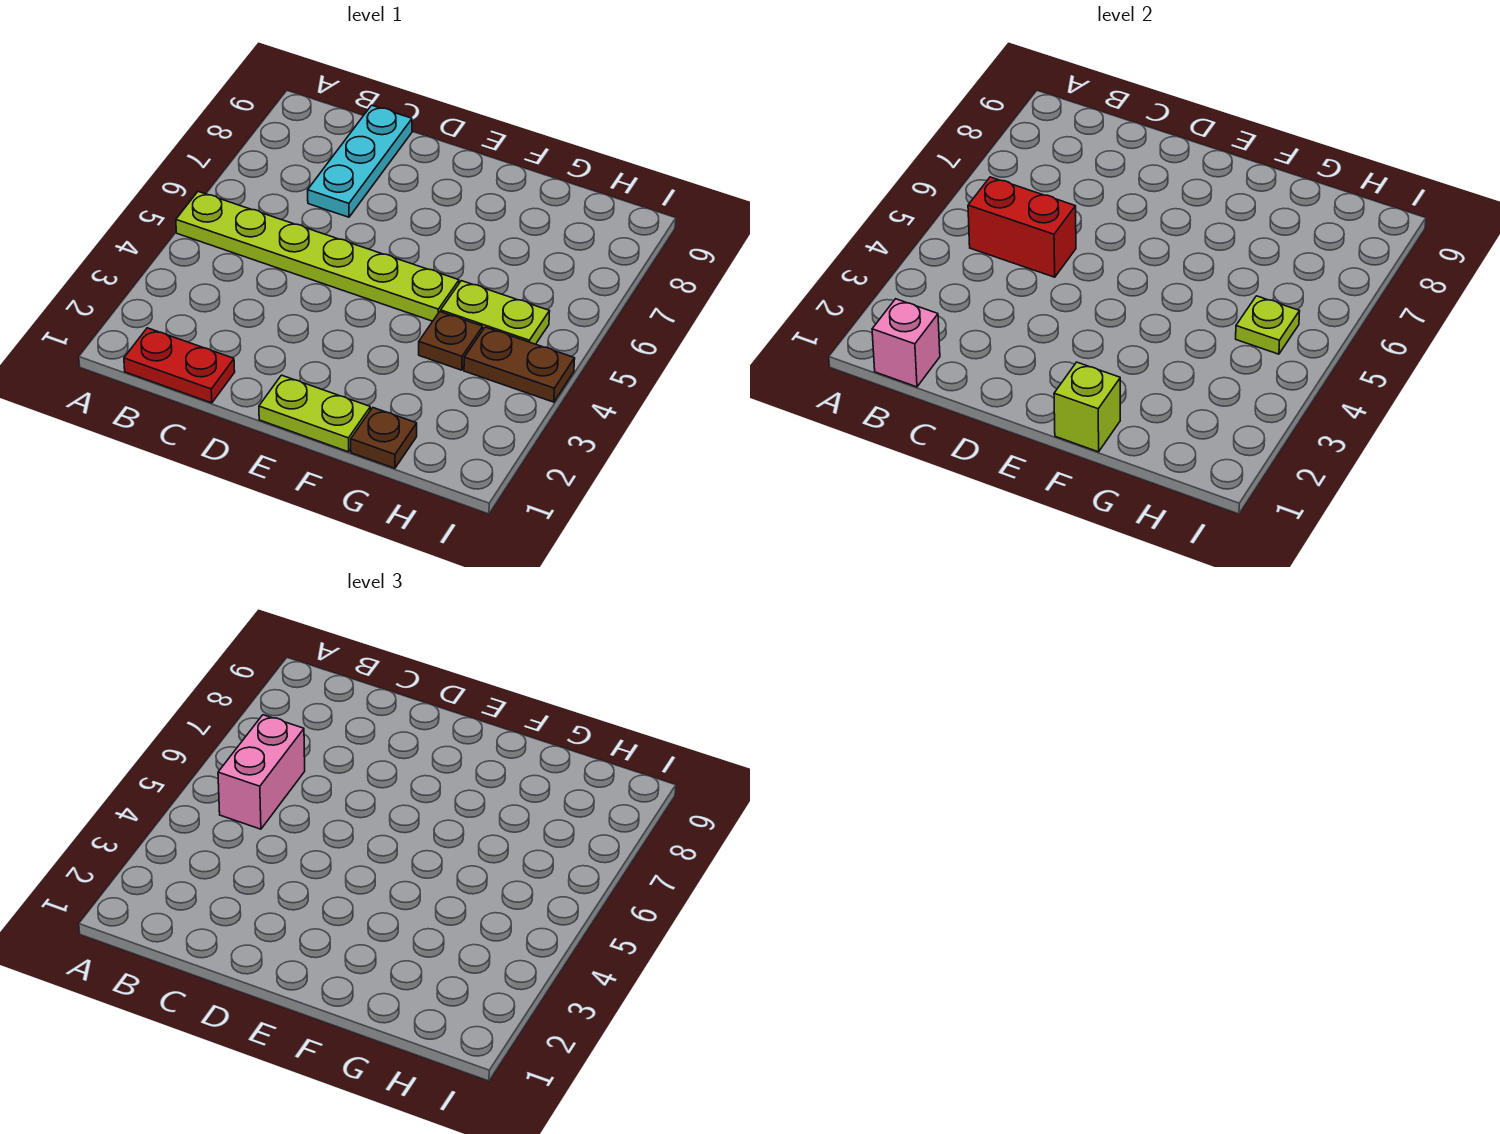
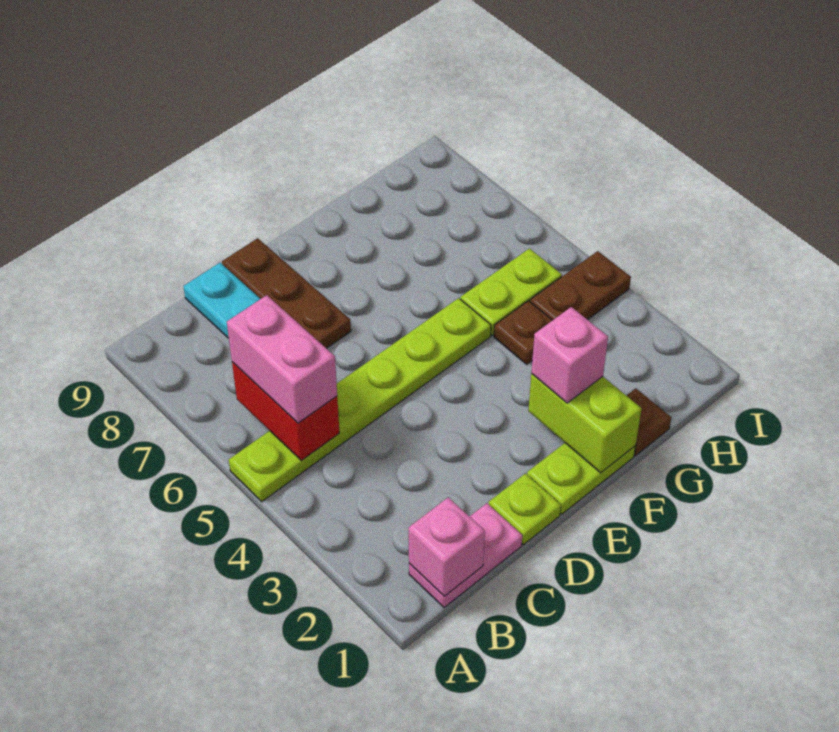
red 1x2 plate [124,328,235,403] -> pink 1x2 plate [409,503,522,608]
red 1x2 brick [968,177,1076,277] -> red 1x2 brick turned to [232,362,339,461]
none -> brown 1x3 plate [222,238,351,348]
lime 1x1 brick [1054,362,1120,452] -> lime 1x2 brick [528,374,642,473]
none -> pink 1x1 brick [531,307,608,403]
lime 1x1 plate [1236,296,1300,354] -> lime 1x1 plate moved to [489,473,561,545]

